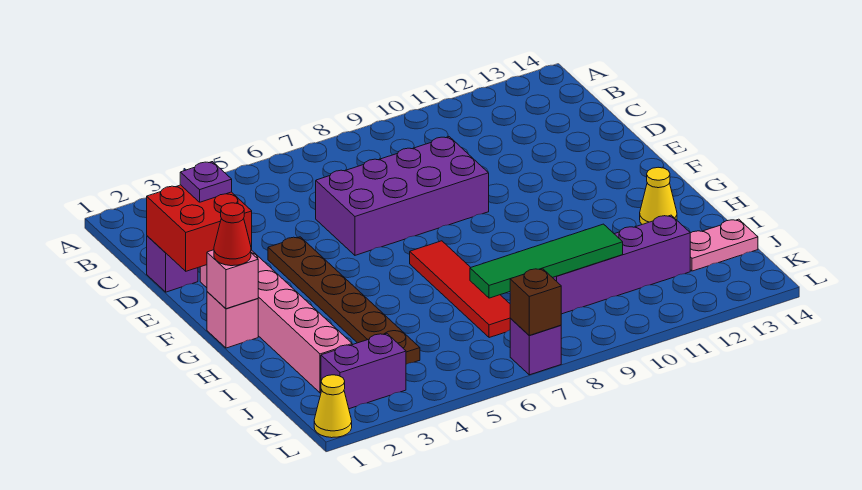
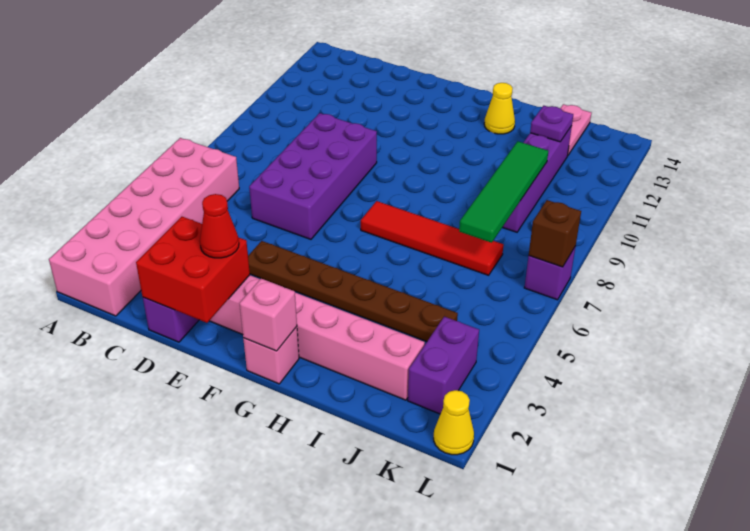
none -> pink 2x6 brick [49,138,239,316]
purple 1x1 plate [180,162,232,202] -> purple 1x1 plate moved to [530,106,573,142]
red 1x1 cone [214,203,251,266] -> red 1x1 cone moved to [200,194,239,258]

